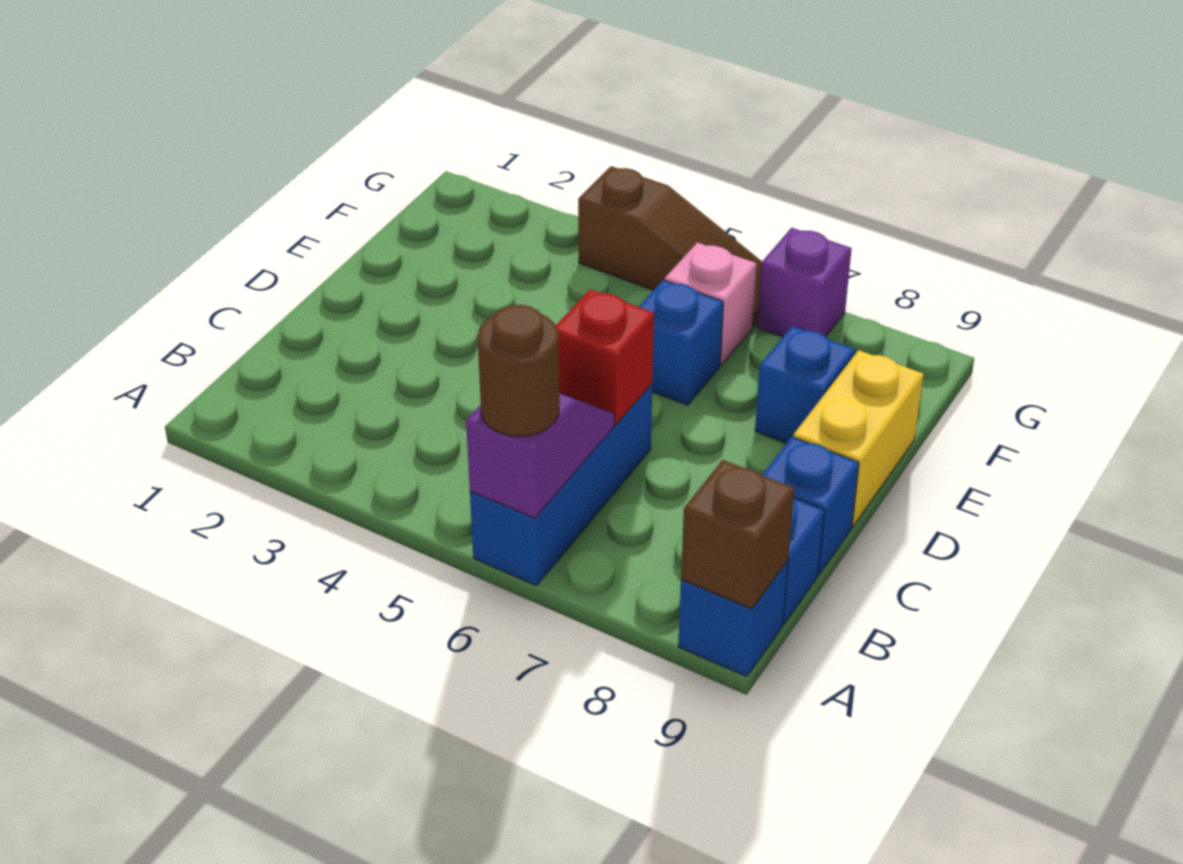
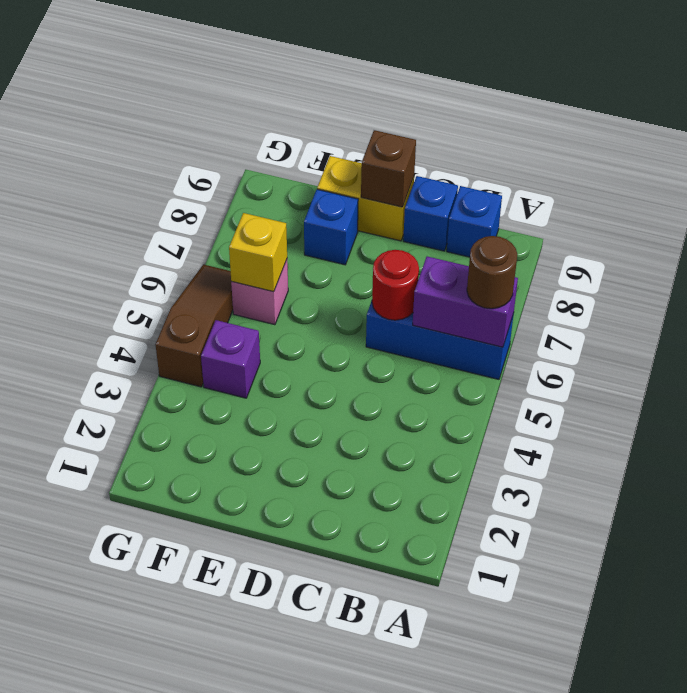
purple 1x2 slope [466,392,615,518] -> purple 1x2 brick [413,256,518,347]
blue 1x1 brick [678,560,788,677] -> none
brown 1x1 brick [681,460,795,609] -> brown 1x1 brick moved to [361,130,416,207]
red 1x1 brick [556,289,654,424] -> red 1x1 round brick [372,250,419,320]
blue 1x1 brick [639,280,723,405] -> none
none -> yellow 1x1 brick [229,213,287,292]
purple 1x1 brick [757,228,852,337] -> purple 1x1 brick moved to [201,320,260,398]

